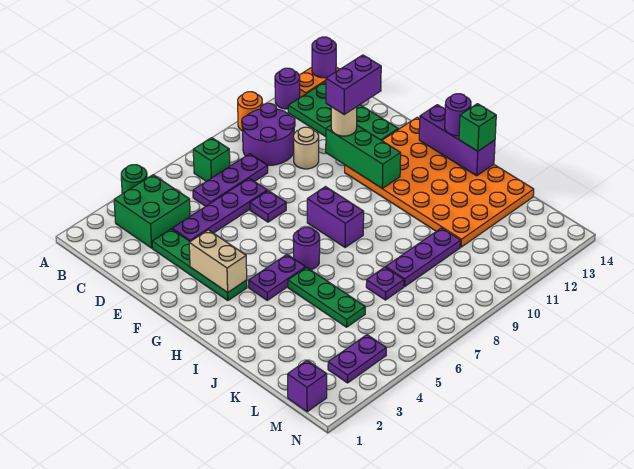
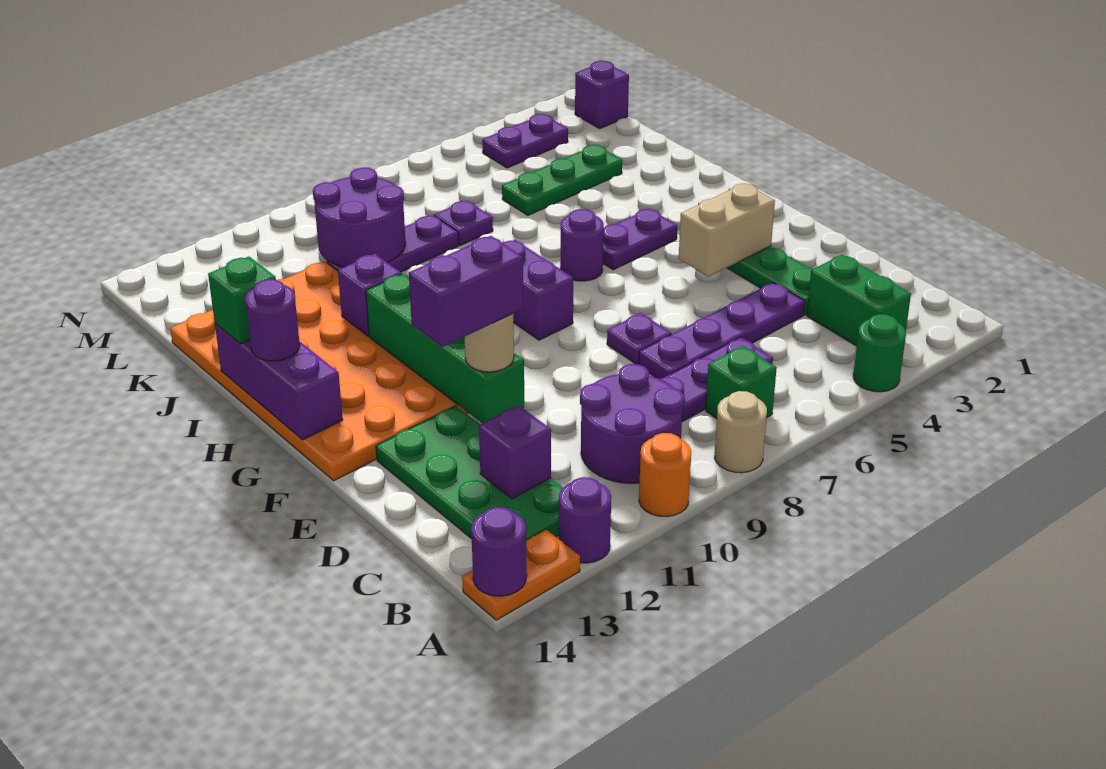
green 2x2 brick [114,175,190,248] -> green 1x2 brick [807,255,911,346]
none -> purple 1x1 brick [479,405,551,499]
tan 1x1 round brick [294,127,319,169] -> tan 1x1 round brick moved to [714,391,767,473]
green 1x3 brick [326,125,401,189] -> green 1x4 brick [366,274,524,423]
tan 1x2 brick [189,230,247,293] -> tan 1x2 brick turned to [679,183,775,277]
green 1x3 plate [288,267,365,327] -> green 1x3 plate turned to [502,145,622,215]
none -> purple 1x1 brick [338,254,402,336]
none -> purple 2x2 round brick [313,168,406,267]

